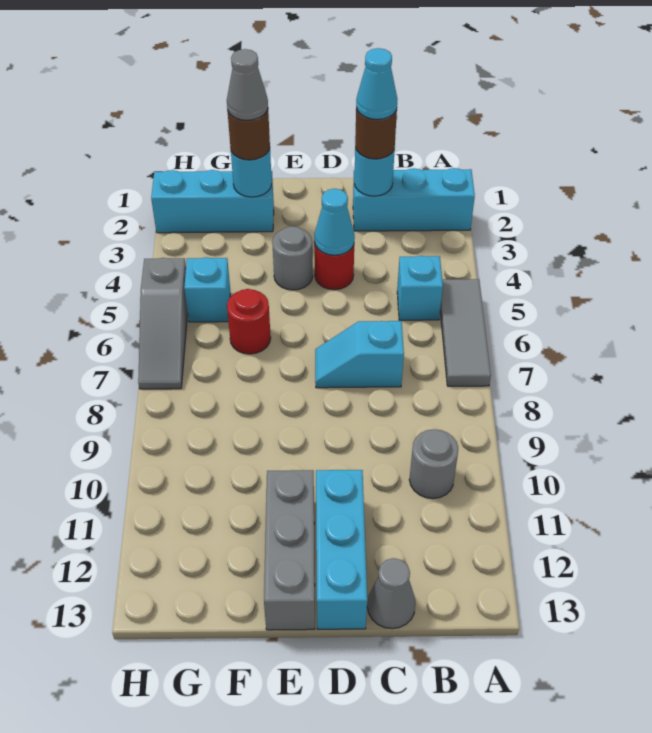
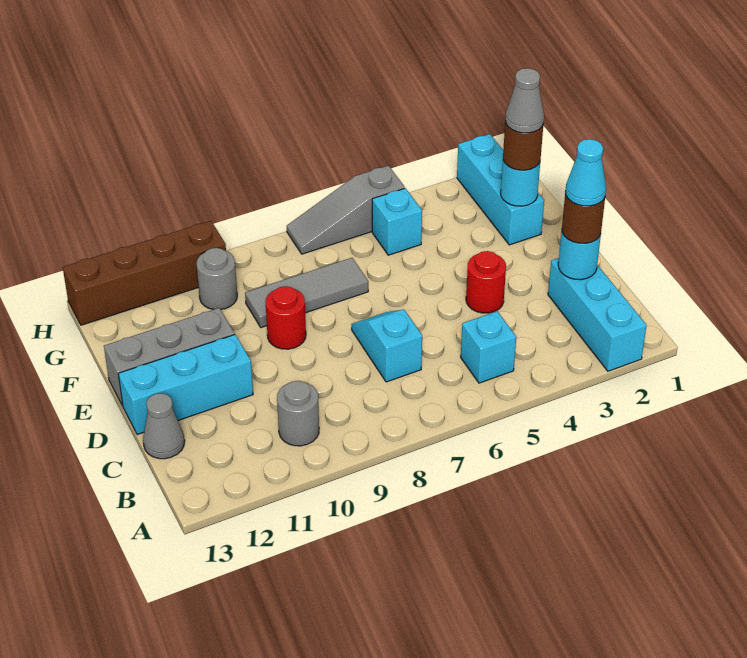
grey 1x3 tile [440,279,491,386] -> grey 1x3 tile moved to [245,258,368,328]
cyan 1x1 cone [314,189,355,255] -> none
grey 1x1 round brick [272,226,313,290] -> grey 1x1 round brick moved to [197,248,237,310]
red 1x1 round brick [227,289,271,354] -> red 1x1 round brick moved to [266,286,306,349]
none -> brown 1x4 brick [63,221,226,325]

